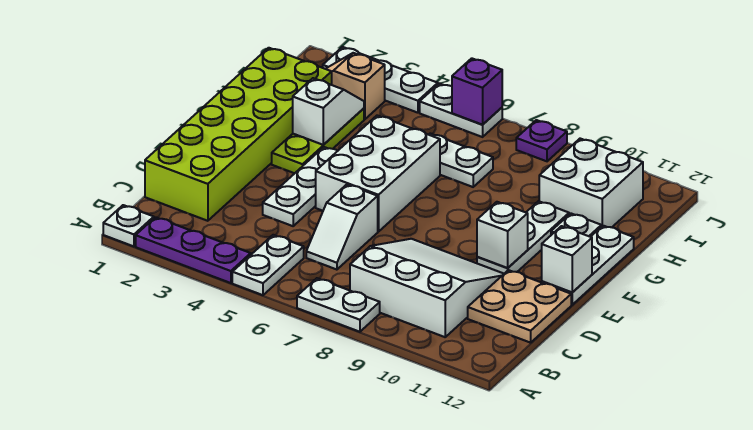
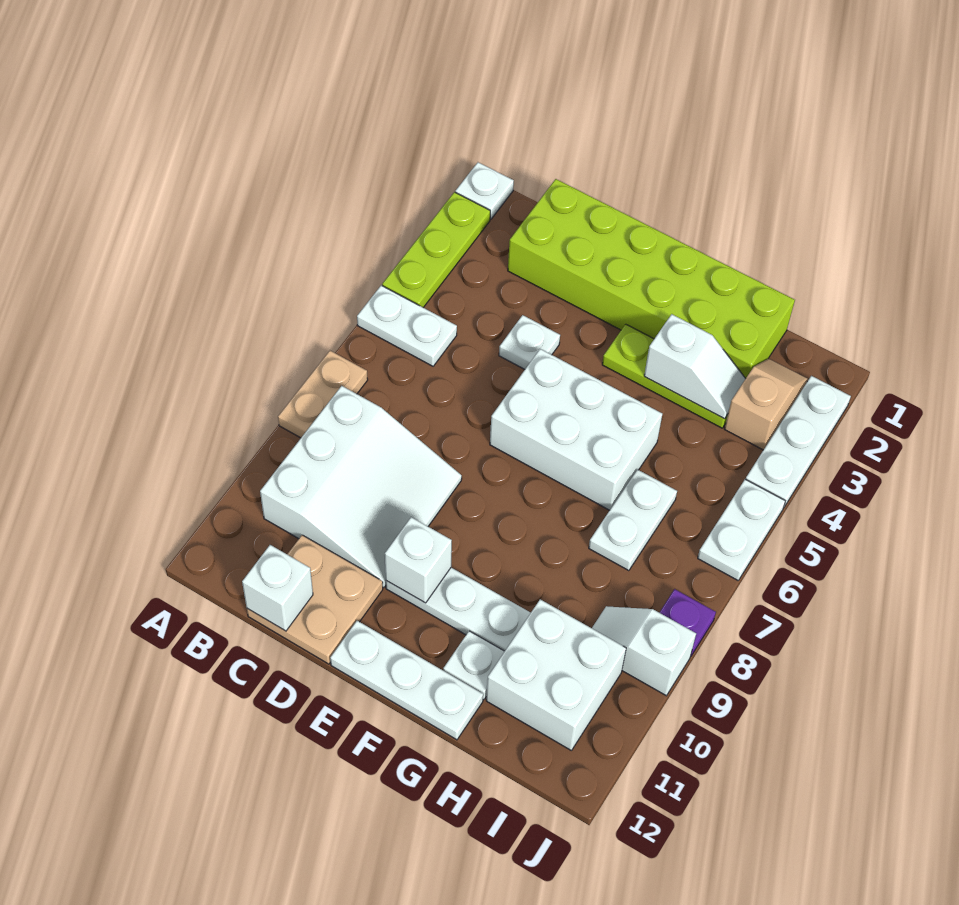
purple 1x3 plate [136,217,251,283] -> lime 1x3 plate [382,192,490,307]
white 1x2 plate [297,278,380,332] -> tan 1x2 plate [278,351,368,438]
white 1x2 slope [306,184,378,270] -> white 1x2 slope moved to [592,606,696,696]
white 1x3 plate [263,147,337,226] -> white 1x1 plate [499,315,560,369]
white 1x1 brick [542,226,592,292] -> white 1x1 brick moved to [242,545,313,631]
purple 1x1 brick [452,58,502,125] -> none

